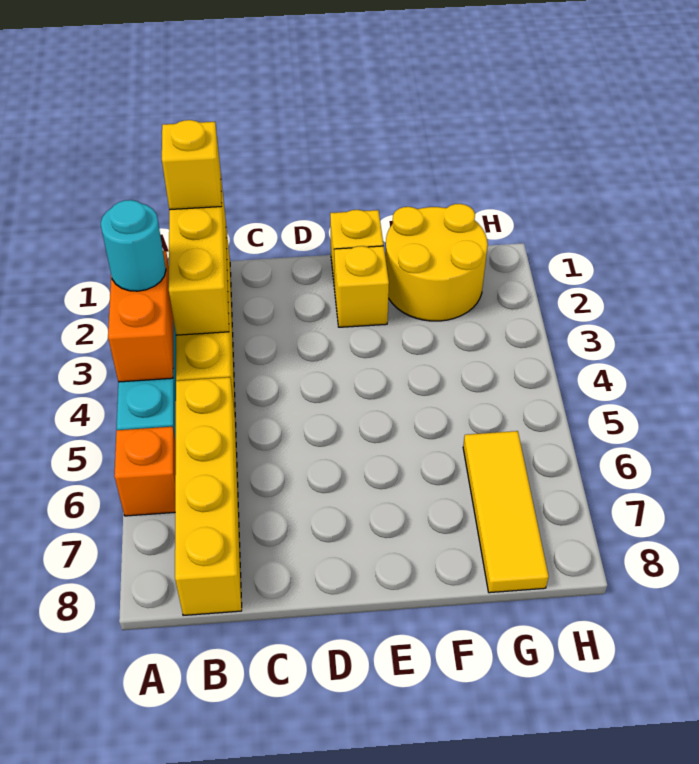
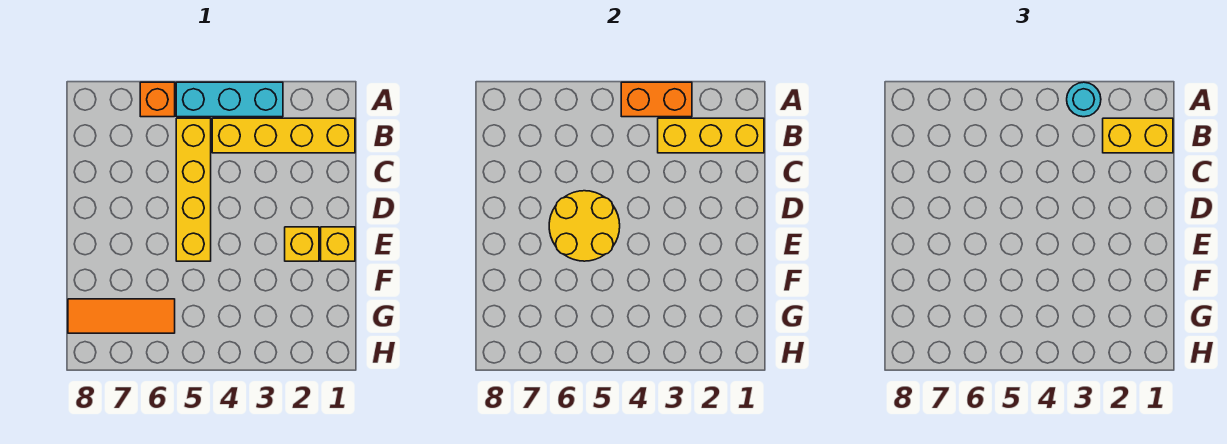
yellow 1x1 brick [162,120,222,210] -> yellow 1x2 brick [1103,118,1173,153]
yellow 1x4 brick [175,377,242,615] -> yellow 1x4 brick turned to [176,118,211,261]
yellow 2x2 round brick [385,204,488,321] -> yellow 2x2 round brick moved to [549,191,620,261]
yellow 1x3 tile [463,431,549,593] -> orange 1x3 tile [68,299,175,333]

